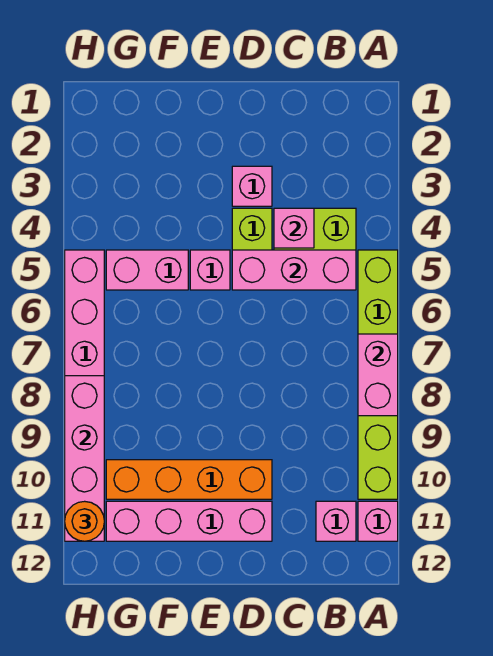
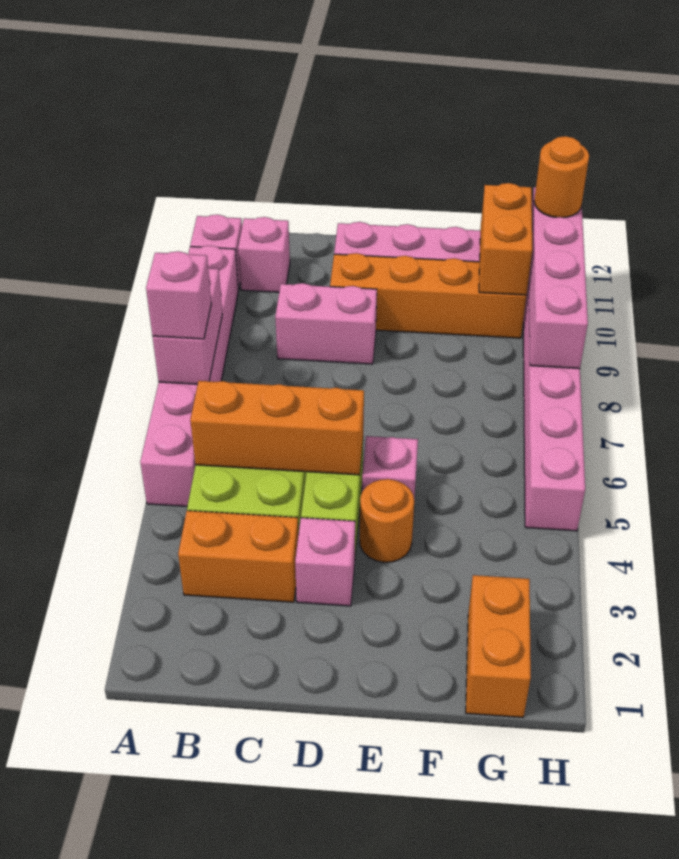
lime 1x6 brick [358,250,398,499] -> pink 1x6 brick [140,245,238,507]
none -> orange 1x2 brick [178,511,299,602]
pink 1x3 brick [232,250,356,290] -> orange 1x3 brick [190,381,364,475]
pink 1x1 brick [274,208,314,248] -> pink 1x1 brick moved to [146,251,211,339]
none -> orange 1x1 round brick [360,479,414,562]
pink 1x2 brick [106,250,188,290] -> pink 1x2 brick moved to [275,283,377,364]
none -> orange 1x2 brick [466,575,531,717]
none -> orange 1x2 brick [479,183,532,295]

